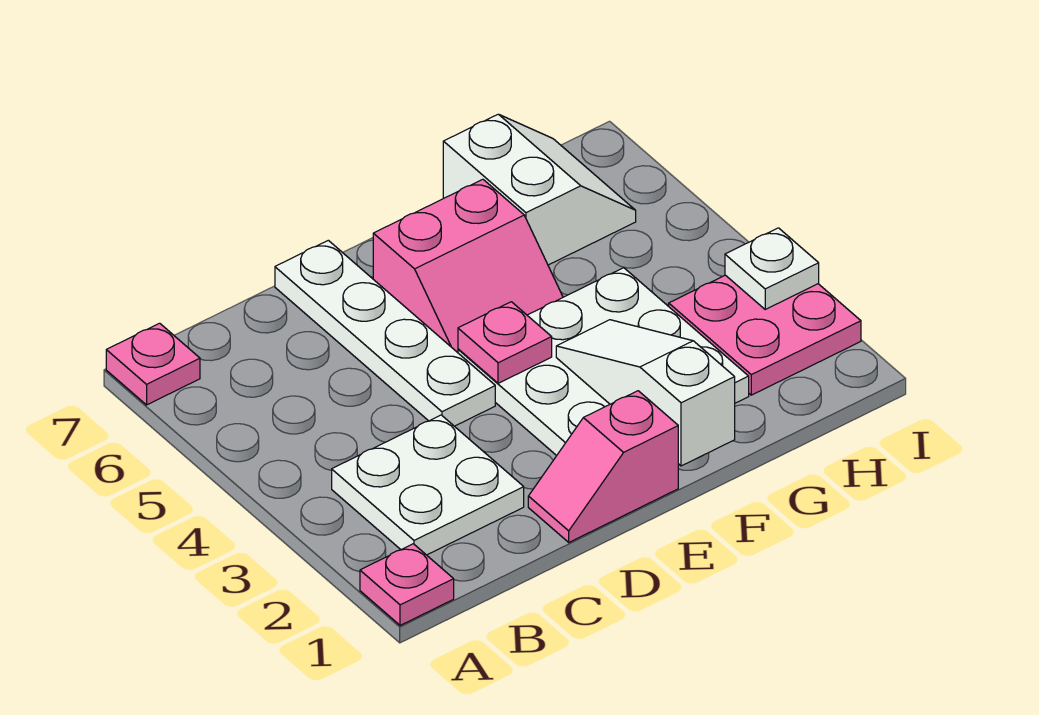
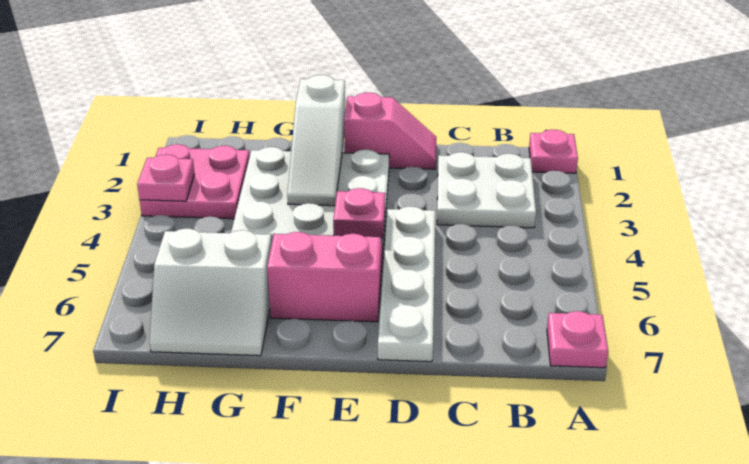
white 2x2 slope [443,114,636,265] -> white 2x2 slope turned to [149,229,272,356]
white 1x1 plate [725,228,819,309] -> pink 1x1 plate [137,154,194,201]

